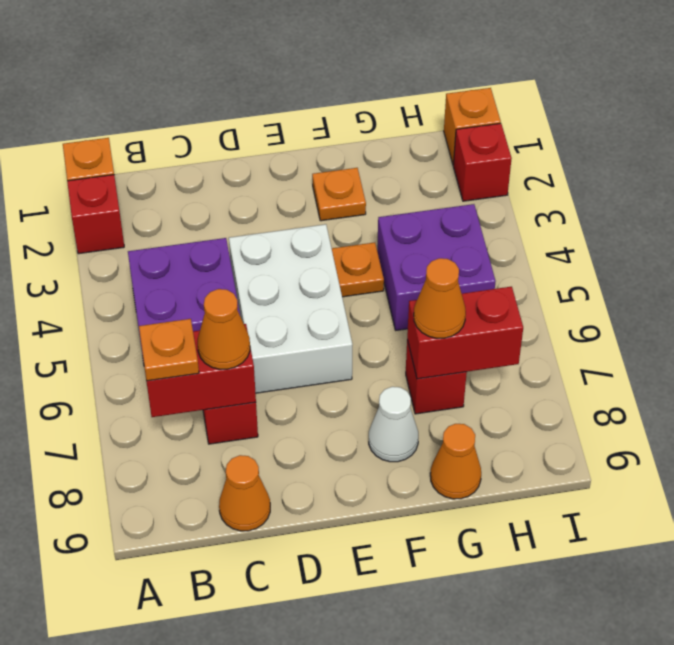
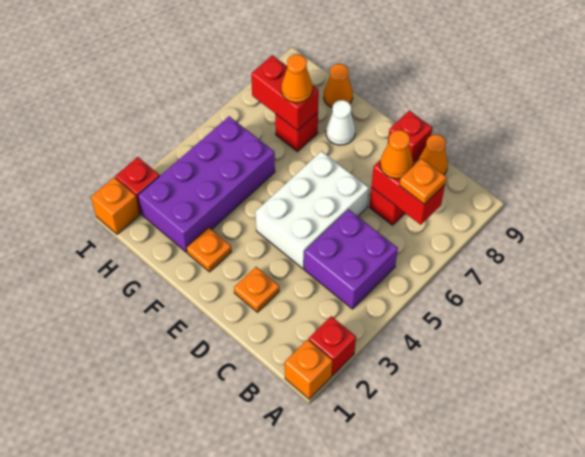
none -> red 1x1 brick [388,111,432,162]
orange 1x1 plate [332,242,384,297] -> orange 1x1 plate moved to [234,267,279,312]
purple 2x2 brick [377,204,496,330] -> purple 2x4 brick [138,116,275,252]

